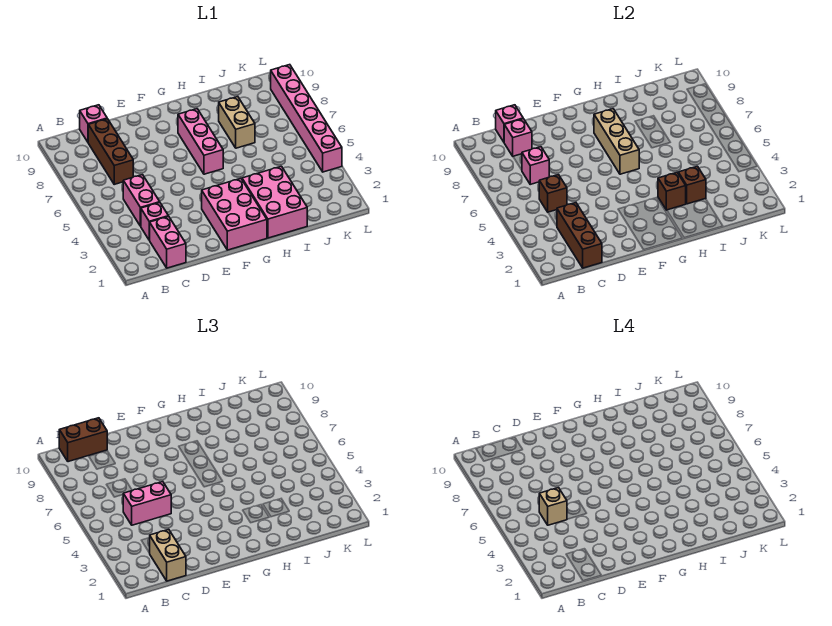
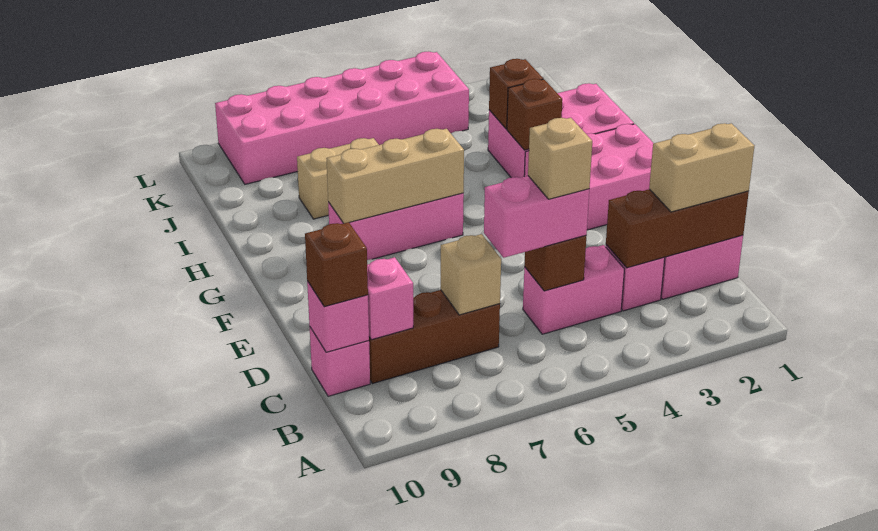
brown 1x2 brick [59,418,107,462] -> brown 1x1 brick [305,222,368,307]
pink 1x2 brick [123,482,171,525] -> pink 1x2 brick turned to [484,176,589,258]
pink 1x1 brick [522,147,549,184] -> tan 1x1 brick [441,234,501,315]
pink 1x6 brick [271,65,342,172] -> pink 2x6 brick [215,52,469,184]

